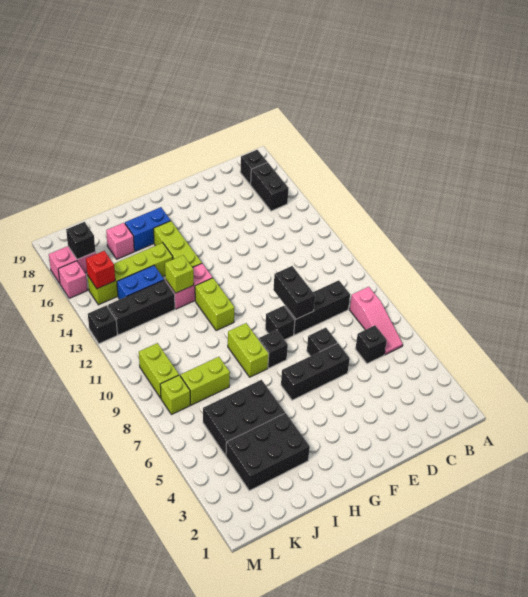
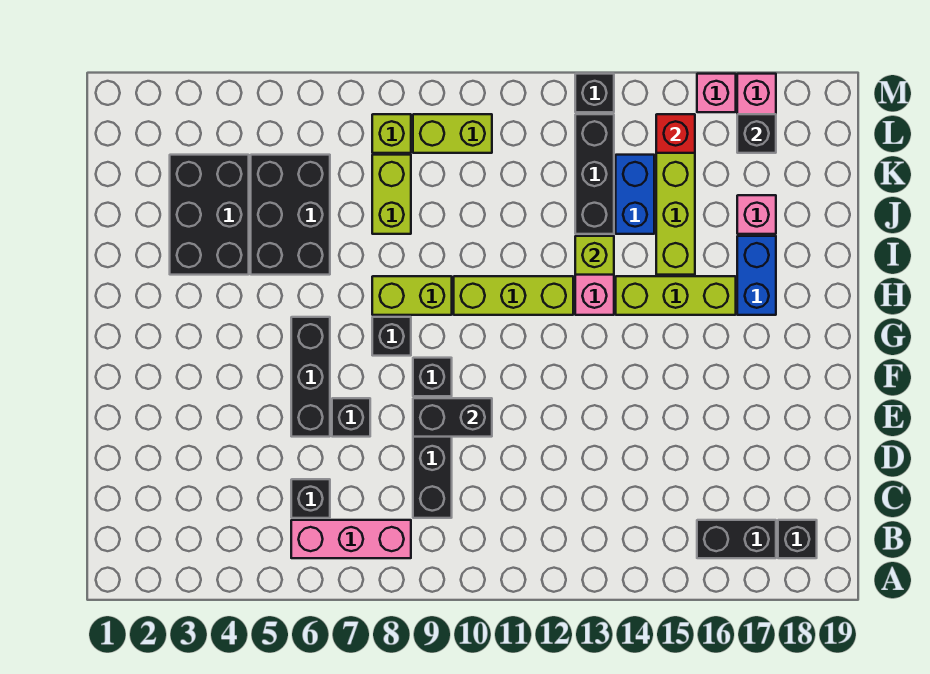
pink 1x3 slope [350,287,403,355] -> pink 1x3 brick [291,520,411,558]
lime 1x2 brick [195,278,234,331] -> lime 1x3 brick [454,276,573,315]

